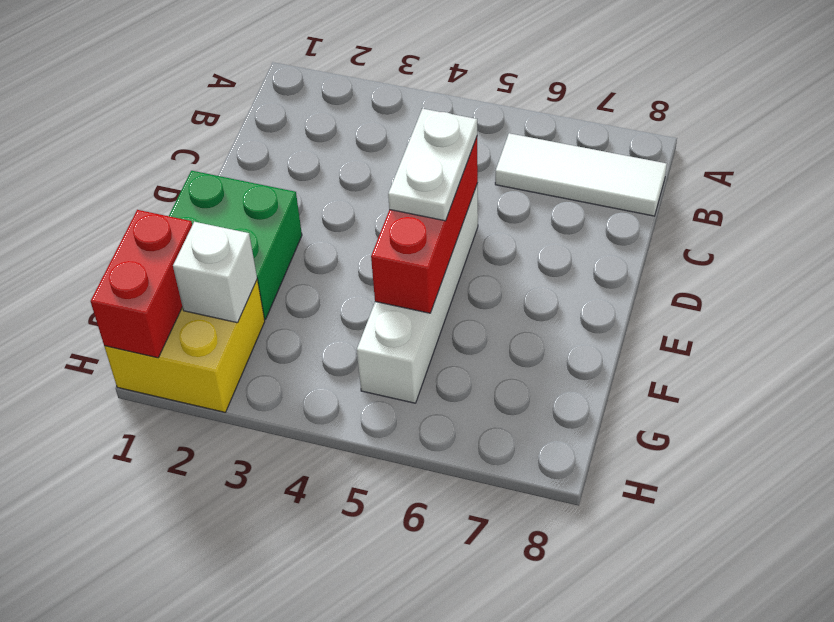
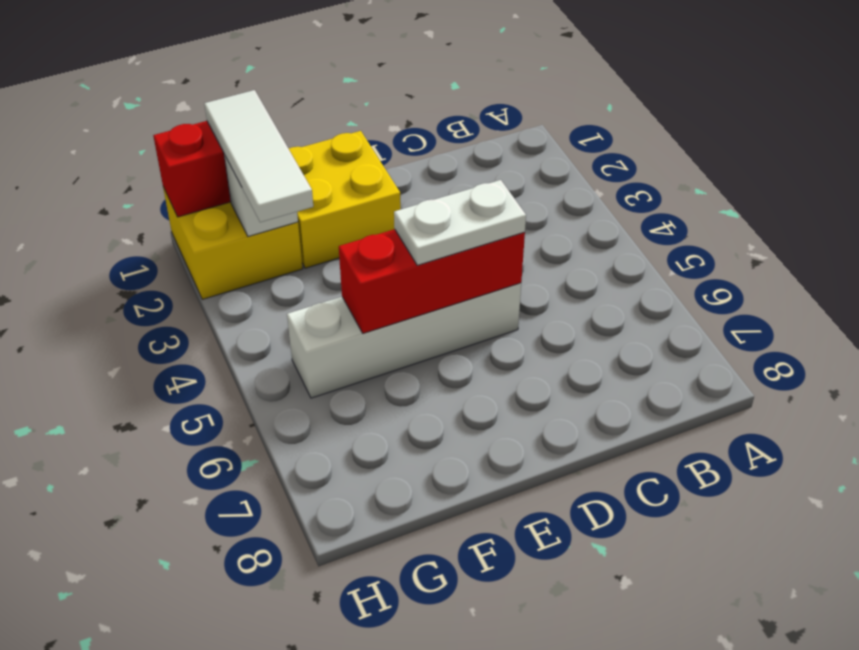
white 1x3 tile [495,133,667,216] -> white 1x3 tile moved to [204,90,313,222]
green 2x2 brick [169,171,302,319] -> yellow 2x2 brick [289,131,401,268]

